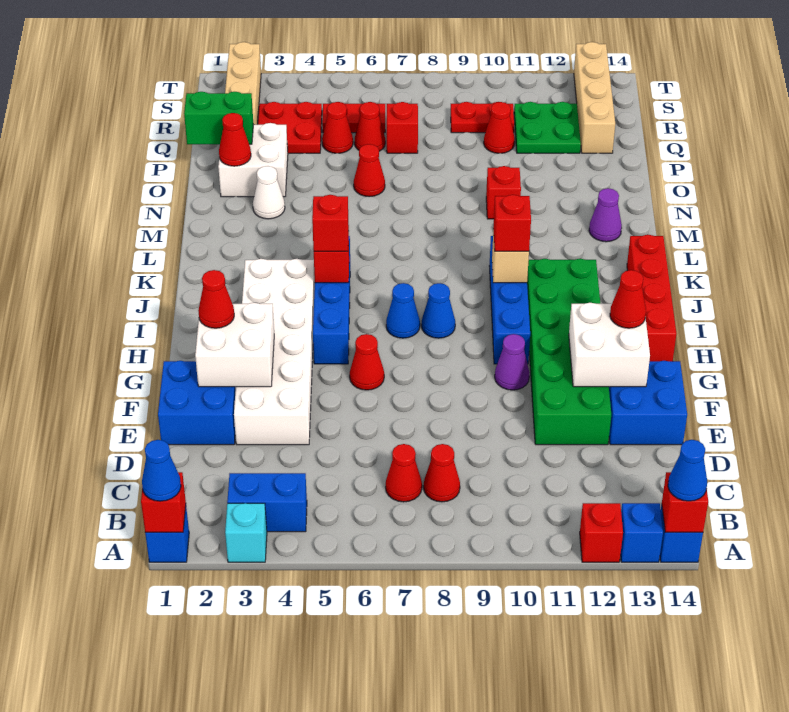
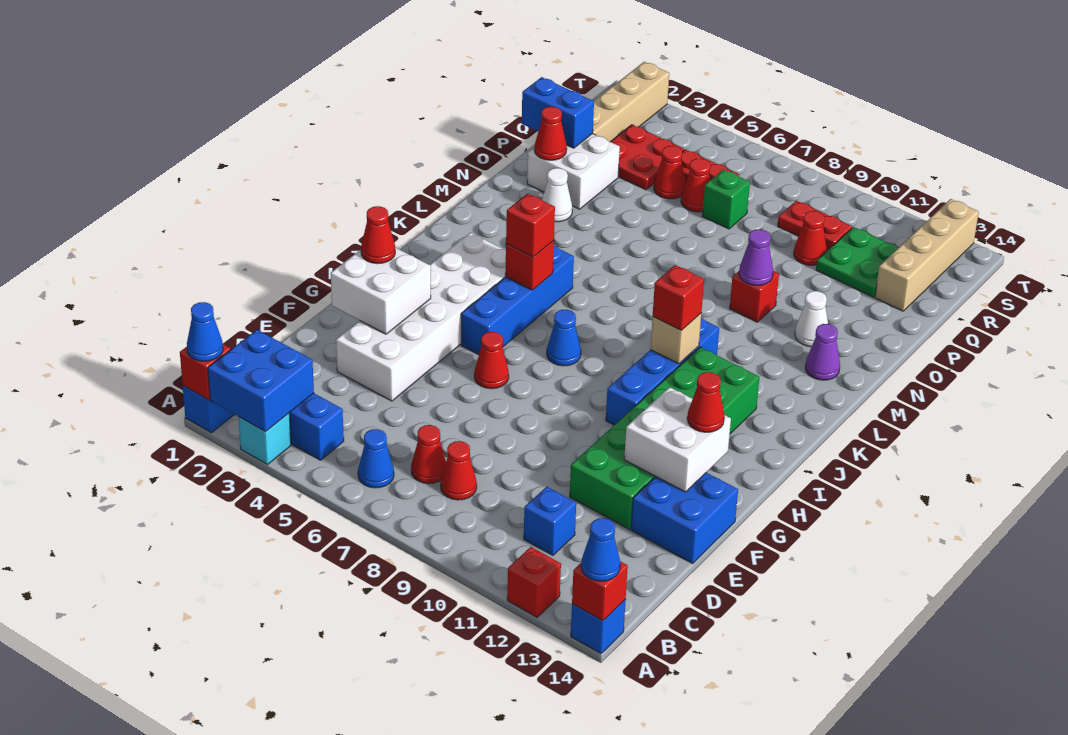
blue 1x1 brick [621,503,663,562] -> blue 1x1 brick moved to [524,487,576,555]
blue 2x2 brick [158,361,236,445] -> blue 2x2 brick moved to [208,330,314,432]
purple 1x1 cone [495,334,530,390] -> purple 1x1 cone moved to [739,230,773,286]
red 1x4 brick [627,235,676,361] -> none
blue 1x1 cone [422,283,455,338] -> blue 1x1 cone moved to [358,429,394,488]
none -> white 1x1 cone [795,291,828,347]
red 1x1 cone [354,144,385,197] -> none
green 1x2 brick [184,92,254,144] -> blue 1x2 brick [522,77,594,148]
red 1x1 brick [387,102,418,153] -> green 1x1 brick [703,170,750,229]

